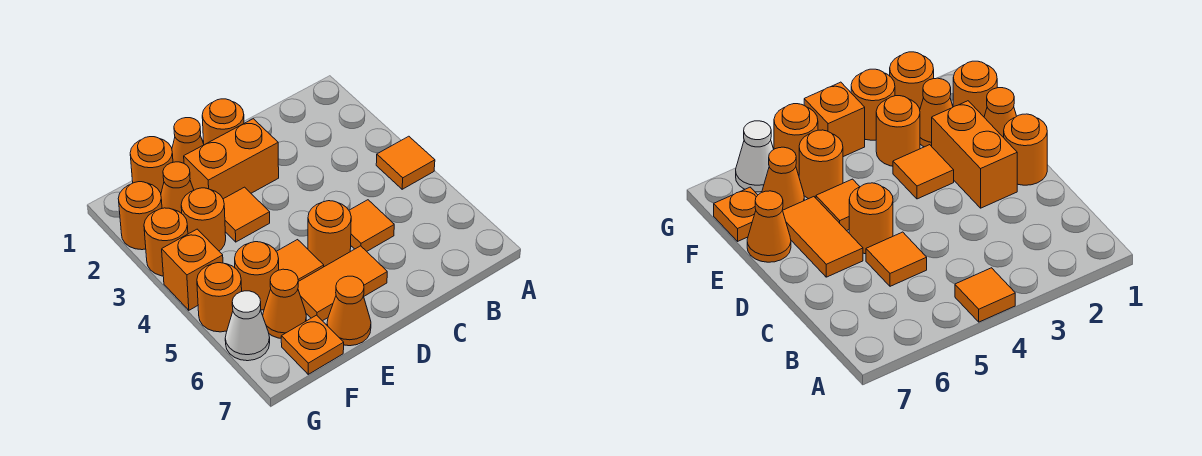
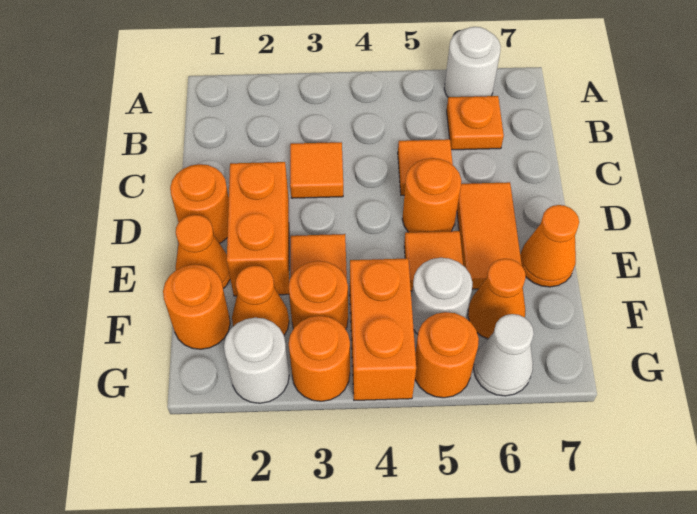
orange 1x1 tile [376,136,435,189] -> orange 1x1 tile moved to [290,142,343,198]
none -> white 1x1 round brick [444,27,501,97]
orange 1x1 round brick [235,242,279,310] -> white 1x1 round brick [411,258,472,334]
orange 1x1 plate [281,315,344,374] -> orange 1x1 plate moved to [447,96,504,150]
orange 1x1 round brick [118,182,162,250] -> white 1x1 round brick [224,318,289,403]
orange 1x1 brick [162,229,223,310] -> orange 1x2 brick [350,259,416,400]

